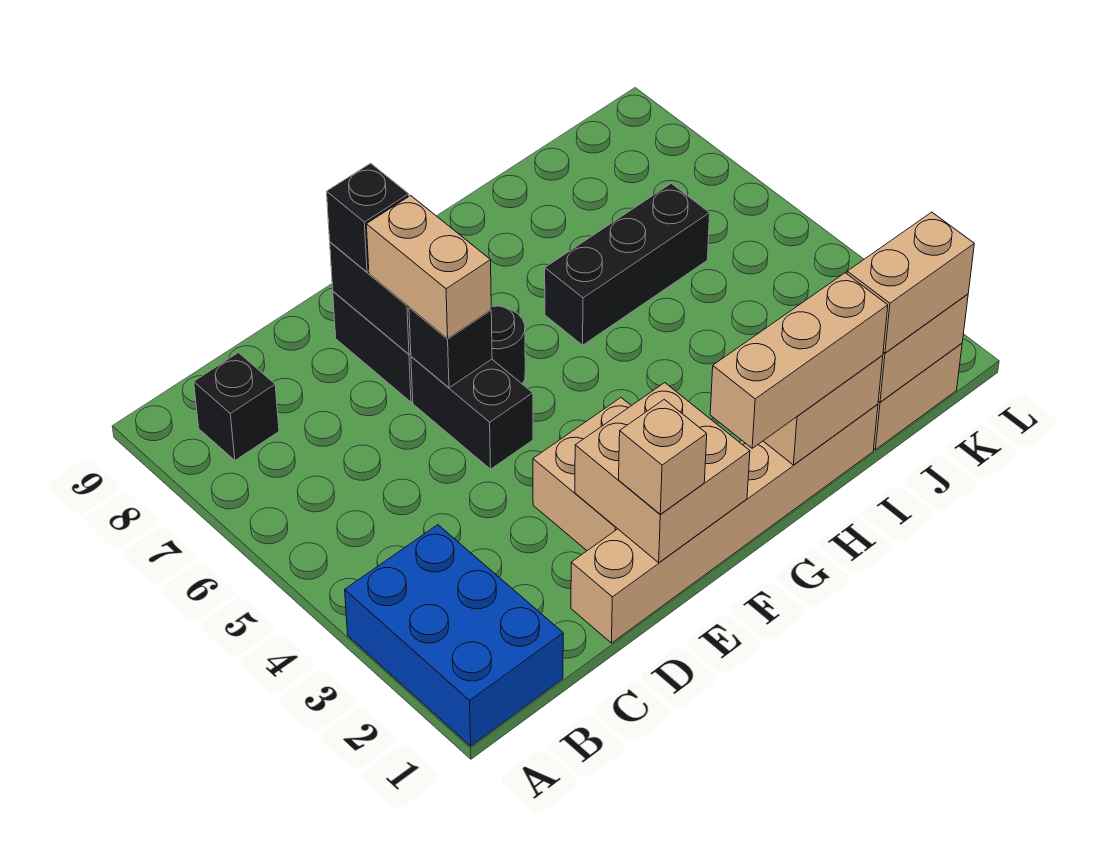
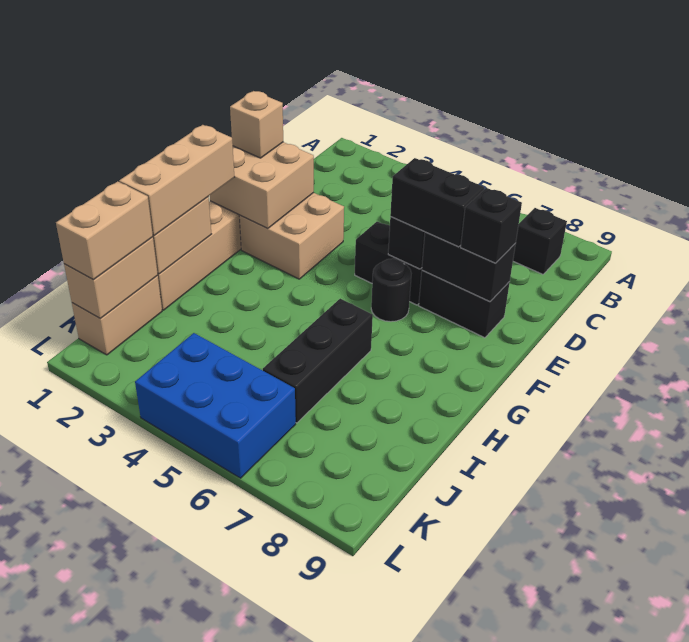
blue 2x3 brick [345,525,563,746] -> blue 2x3 brick moved to [135,333,296,478]
tan 1x2 brick [366,195,491,339] -> black 1x2 brick [390,158,484,247]

